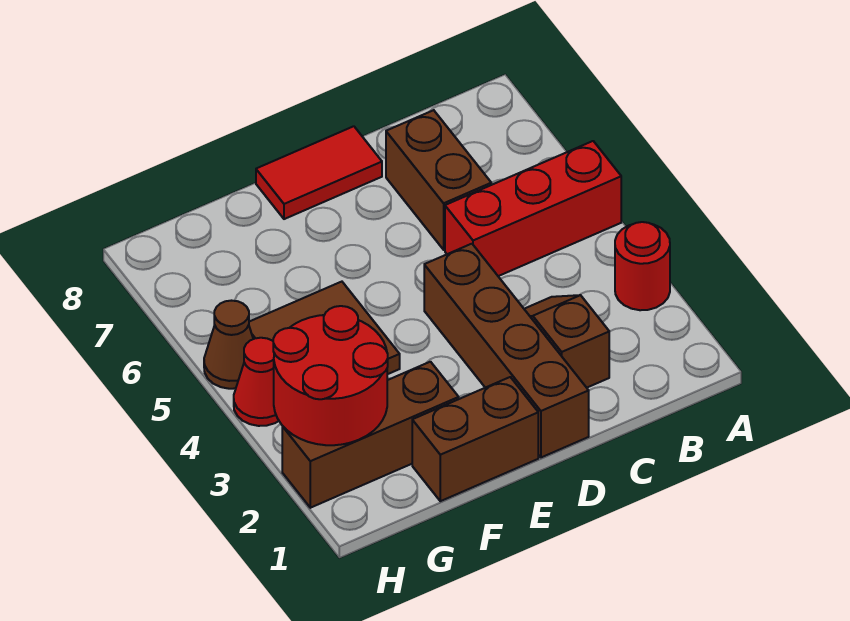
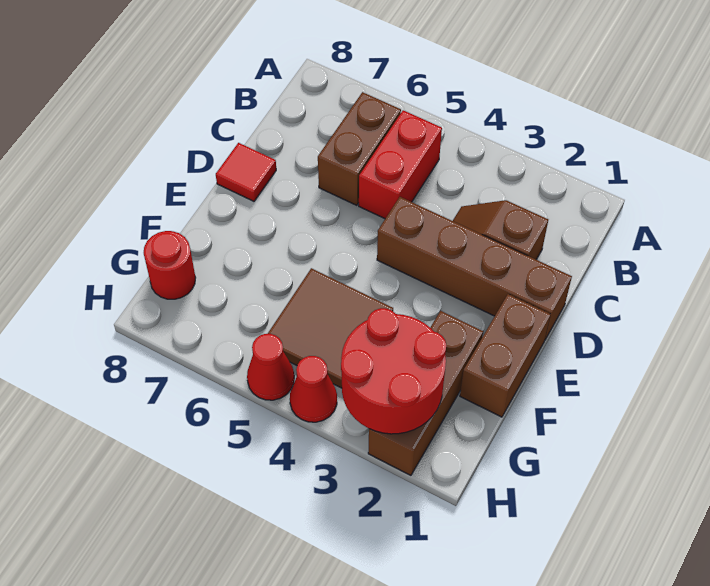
red 1x1 round brick [615,222,670,310] -> red 1x1 round brick moved to [144,231,196,299]
red 1x3 brick [445,141,621,276] -> red 1x2 brick [359,110,442,219]
brown 1x2 brick [386,110,491,250] -> brown 1x2 brick turned to [318,92,401,205]
red 1x2 tile [256,126,382,219] -> red 1x1 tile [216,143,276,201]
brown 1x1 cone [204,301,253,389] -> red 1x1 cone [247,334,294,400]

